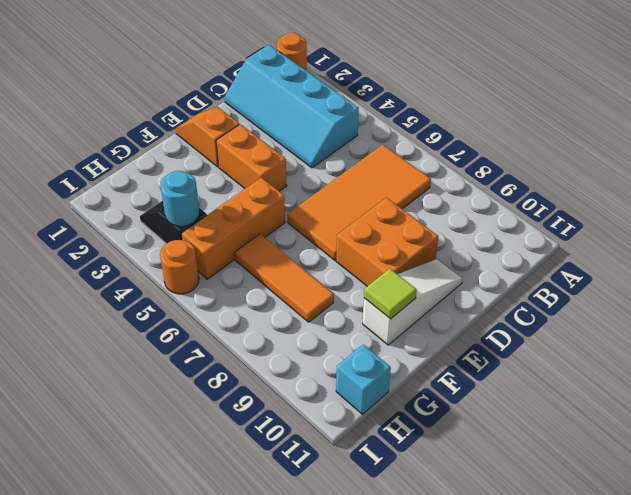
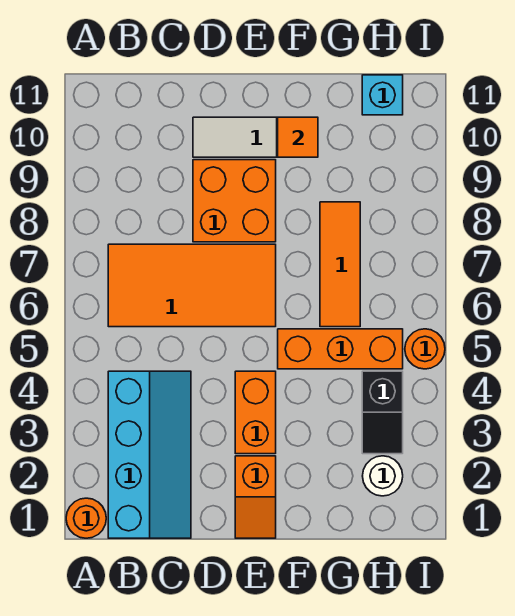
lime 1x1 tile [364,269,417,319] -> orange 1x1 tile [278,117,318,157]
none -> white 1x1 round brick [363,456,403,496]
cyan 1x1 round brick [161,171,200,226] -> none

